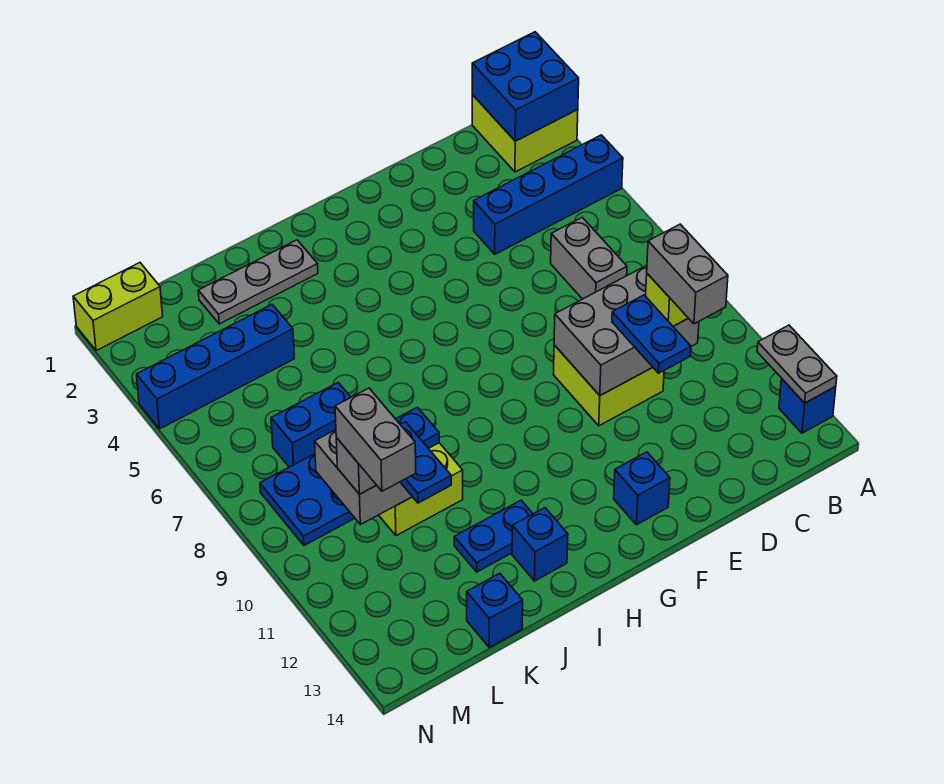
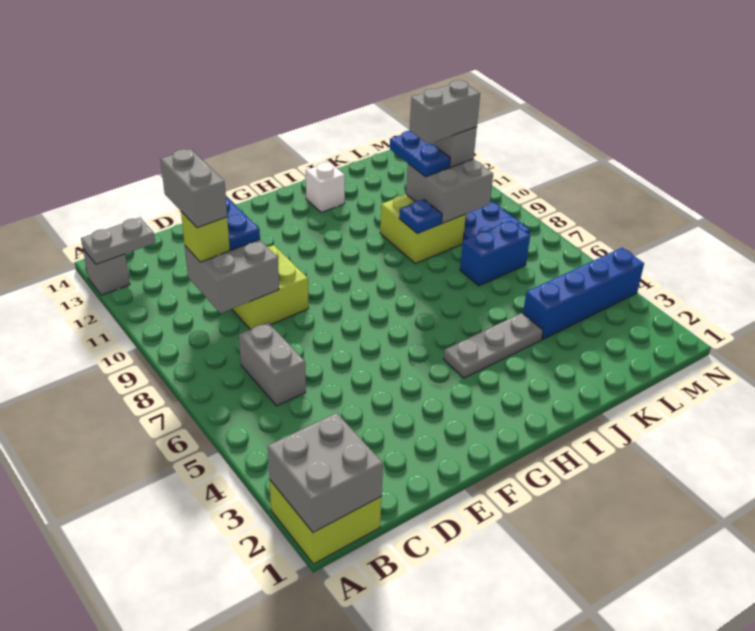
blue 2x2 brick [472,32,579,141] -> grey 2x2 brick [268,413,383,532]
blue 1x4 brick [474,135,623,254] -> none
grey 1x2 plate [757,325,837,403] -> grey 1x2 plate turned to [81,218,155,264]
blue 1x1 brick [779,379,836,433] -> grey 1x1 brick [83,249,130,295]
grey 2x3 brick [554,265,699,396] -> grey 2x2 brick [185,240,279,313]
blue 1x1 brick [614,452,670,525] -> none
grey 1x3 plate [198,240,318,324] -> grey 1x3 plate moved to [443,313,543,378]
blue 1x2 plate [454,500,533,572] -> none
blue 1x1 brick [512,508,568,581] -> white 1x1 brick [306,162,345,212]
blue 1x1 brick [467,573,523,647] -> none
grey 1x2 brick [335,388,416,491] -> grey 1x2 brick turned to [410,80,480,144]
lime 1x2 brick [73,263,163,351] -> none

